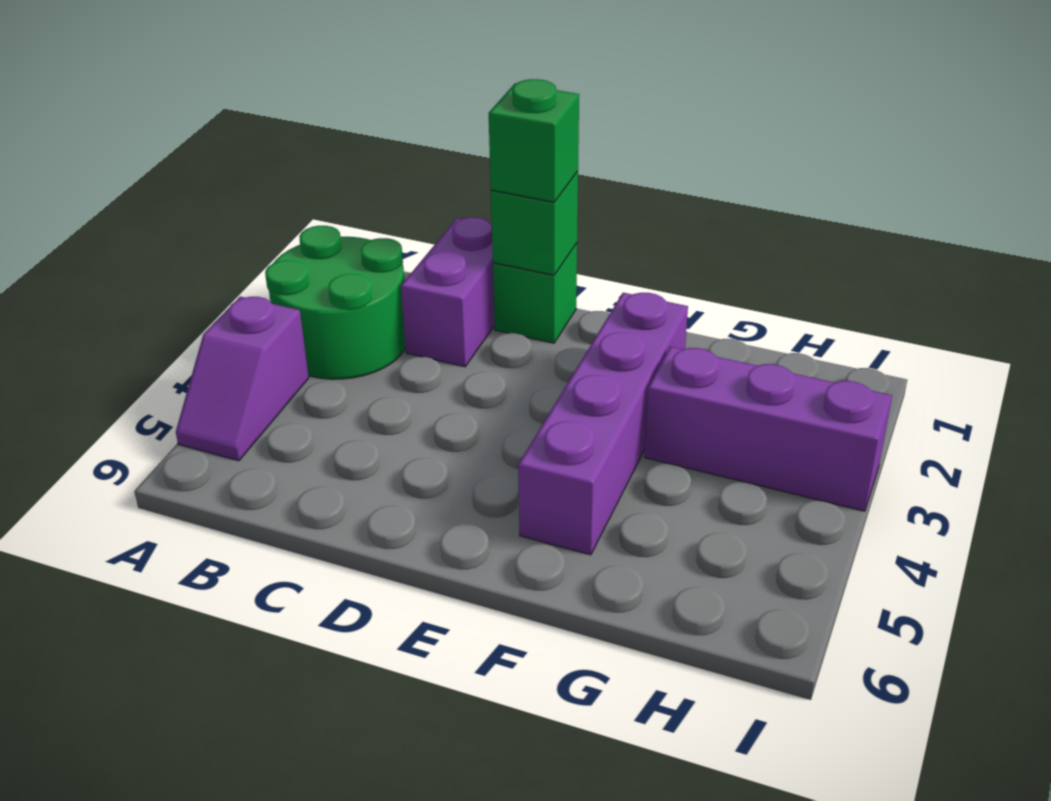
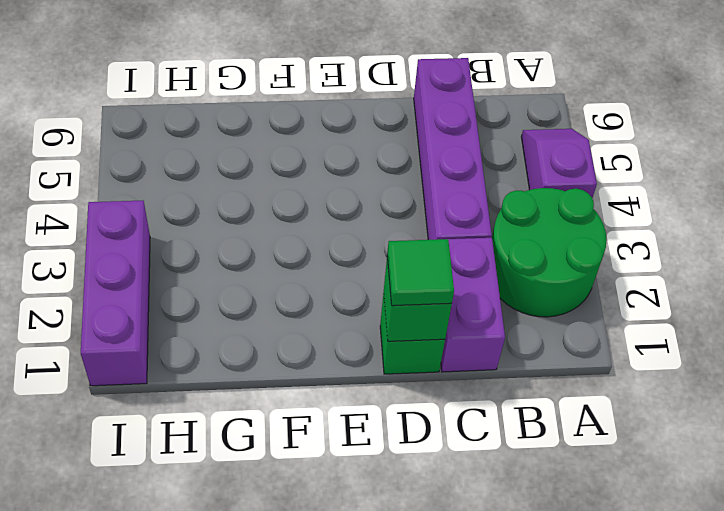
green 1x1 brick [489,79,579,202] -> green 1x1 tile [387,239,454,306]
purple 1x4 brick [518,293,688,555] -> purple 1x4 brick moved to [414,58,492,240]
purple 1x3 brick [645,347,892,511] -> purple 1x3 brick turned to [81,201,150,386]

